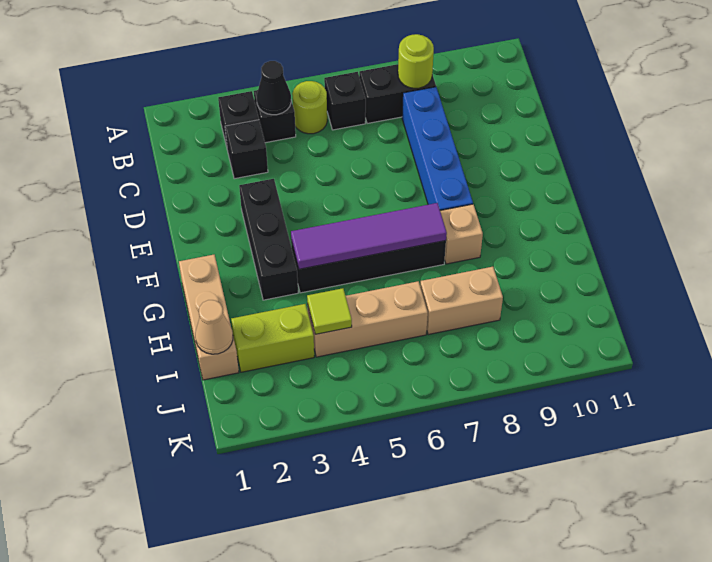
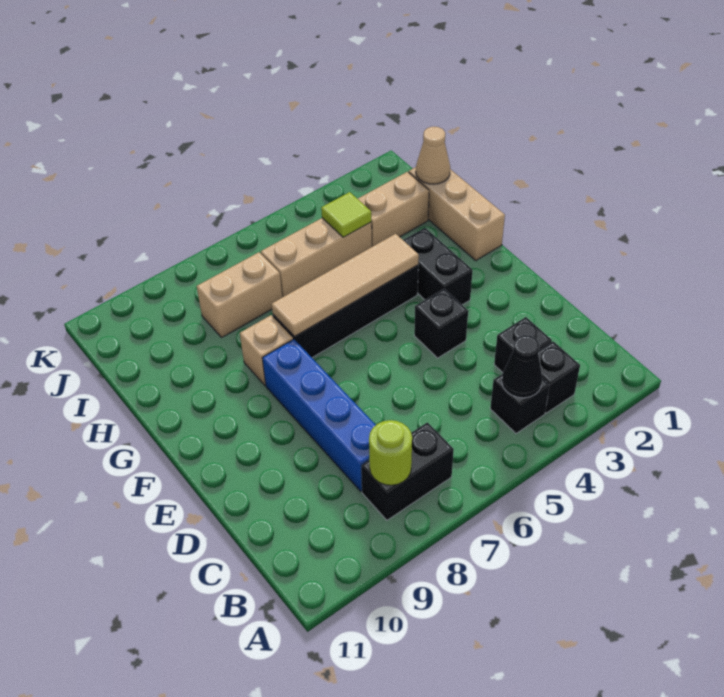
lime 1x1 round brick [292,81,327,134] -> none
black 1x1 brick [324,72,366,130] -> black 1x1 brick moved to [414,289,468,358]
black 1x3 brick [239,179,298,300] -> black 1x2 brick [403,228,473,305]
purple 1x4 tile [291,203,447,269] -> tan 1x4 tile [272,234,419,337]
lime 1x2 brick [231,304,314,372] -> tan 1x2 brick [358,172,429,247]

